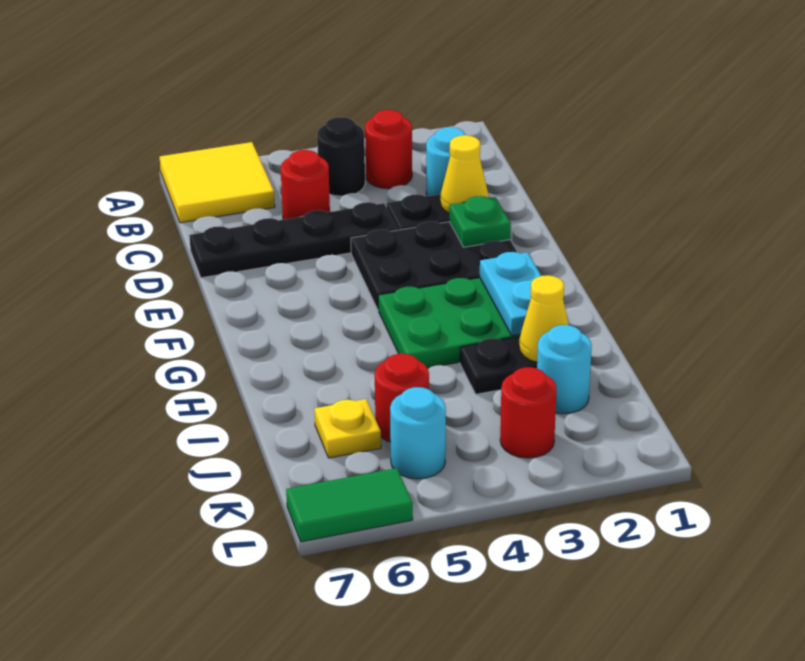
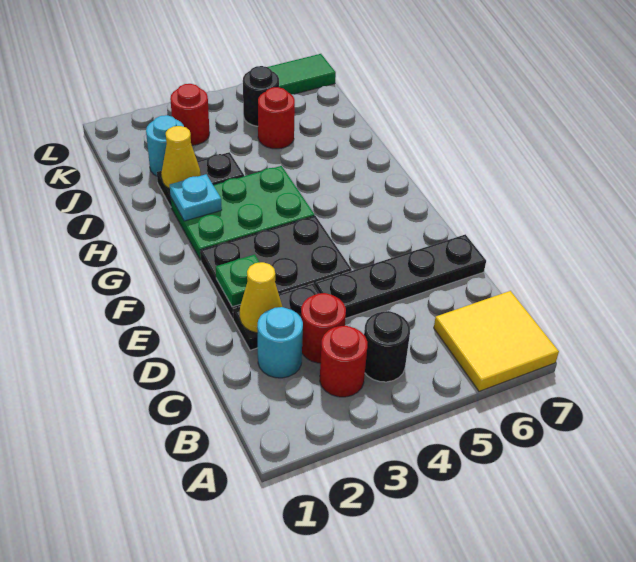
red 1x1 round brick [281,150,330,220] -> red 1x1 round brick moved to [301,293,346,363]
cyan 1x2 plate [480,252,541,336] -> cyan 1x1 plate [170,174,222,221]
yellow 1x1 plate [314,399,381,458] -> none
cyan 1x1 round brick [390,387,446,479] -> black 1x1 round brick [243,66,279,126]

